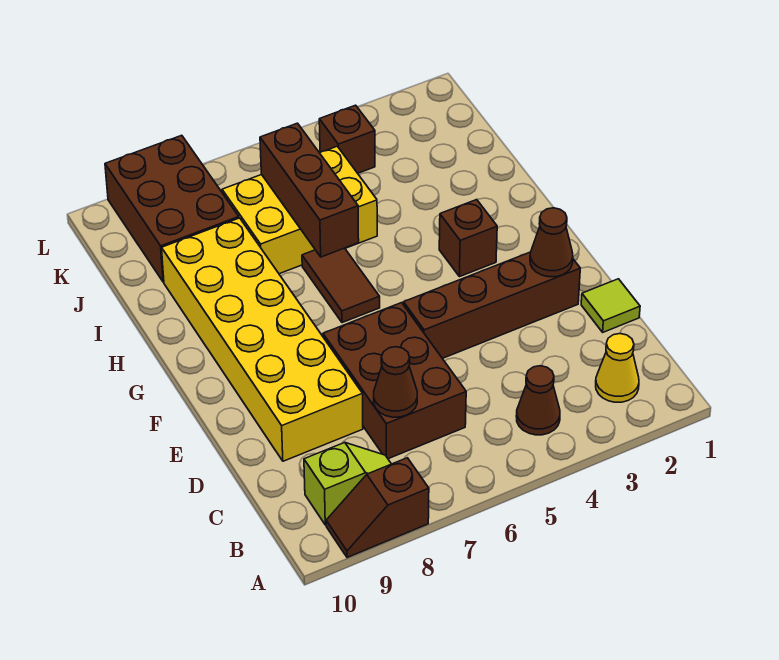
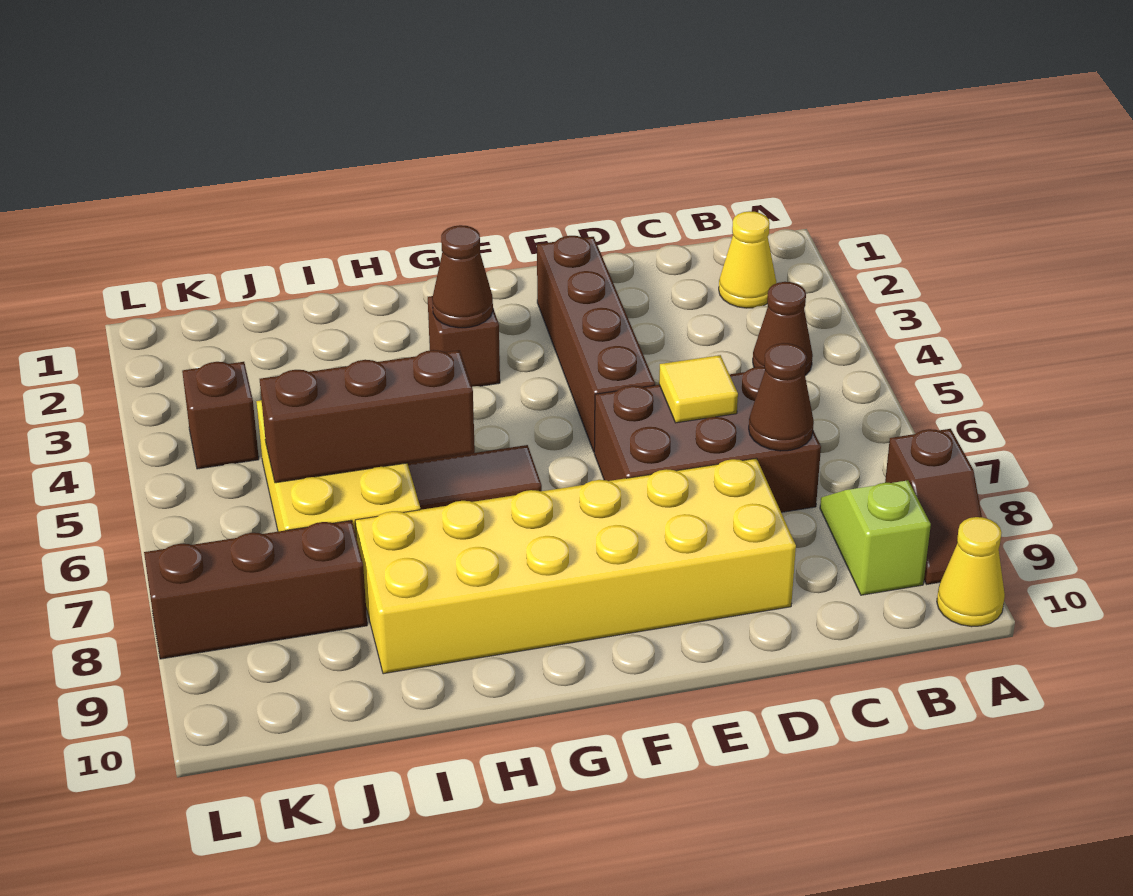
none -> yellow 1x1 cone [937,517,1005,627]
lime 1x1 tile [581,279,640,332] -> none
none -> yellow 1x1 tile [659,355,738,423]
brown 1x1 cone [530,208,573,277] -> brown 1x1 cone moved to [432,225,493,328]
brown 2x3 brick [105,135,239,282] -> brown 1x3 brick [144,520,367,659]

